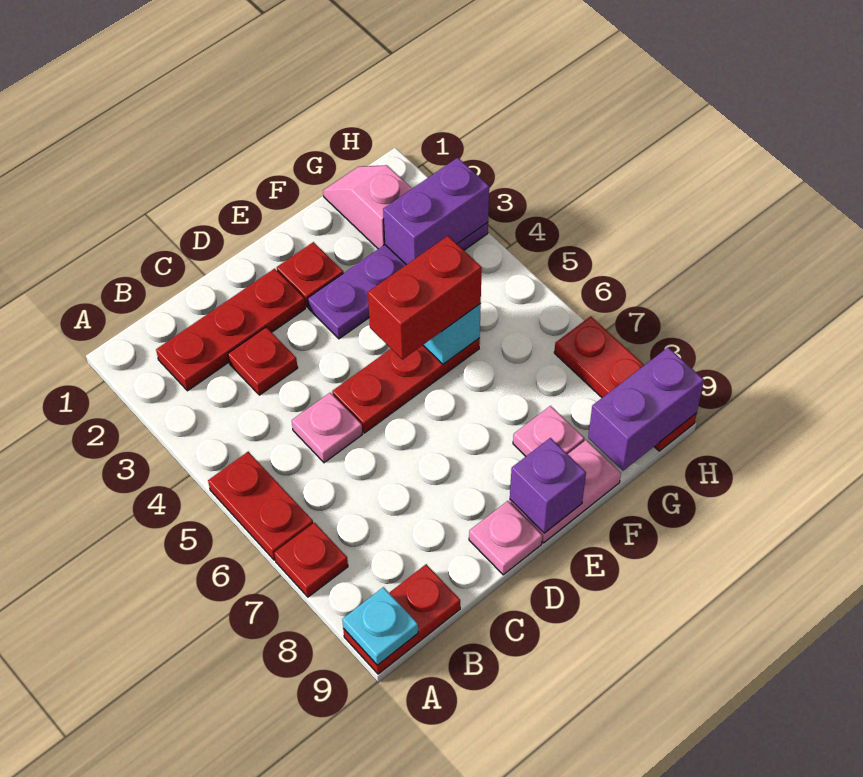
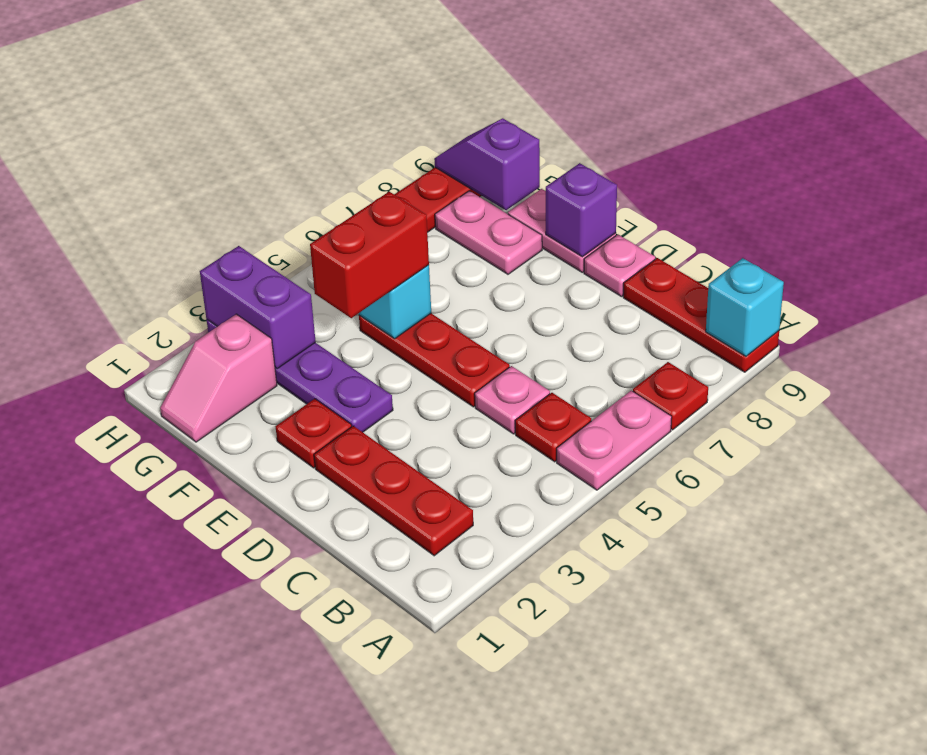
red 1x2 plate [208,452,313,560] -> pink 1x2 plate [557,391,672,490]
red 1x2 plate [343,564,460,674] -> red 1x3 plate [623,258,779,372]
cyan 1x1 plate [342,587,418,665] -> cyan 1x1 brick [706,258,784,356]
red 1x1 plate [228,327,298,395] -> red 1x1 plate moved to [515,393,591,462]
red 1x2 brick [368,236,482,360] -> red 1x2 brick turned to [310,192,429,318]
pink 1x1 plate [513,406,584,456] -> pink 1x2 plate [435,191,542,274]
purple 1x2 brick [588,348,704,471] -> purple 1x2 slope [434,118,540,210]

